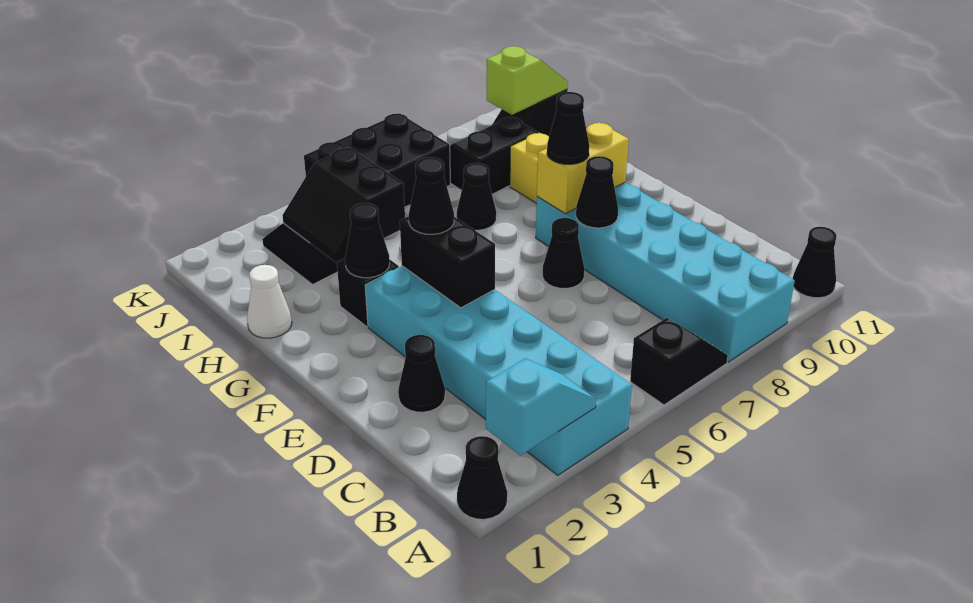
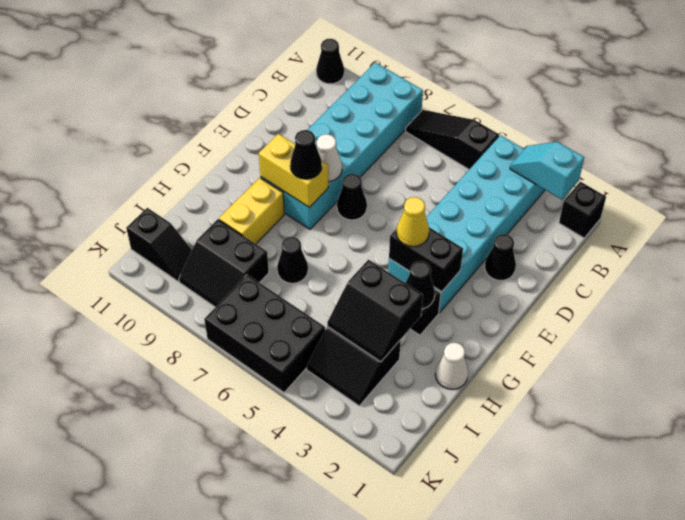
black 1x1 cone [457,436,507,519] -> black 1x1 brick [559,182,606,238]
black 1x2 slope [630,318,728,405] -> black 1x3 slope [406,110,499,169]
black 1x2 brick [400,216,495,308] -> black 1x2 brick turned to [389,227,463,292]
black 1x1 cone [576,156,618,228] -> white 1x1 cone [317,134,342,182]
black 1x1 cone [409,157,454,234] -> yellow 1x1 cone [397,197,429,247]
black 2x2 slope [282,147,405,262] -> black 2x2 slope turned to [327,260,423,362]
lime 1x2 slope [487,46,568,115] -> none

